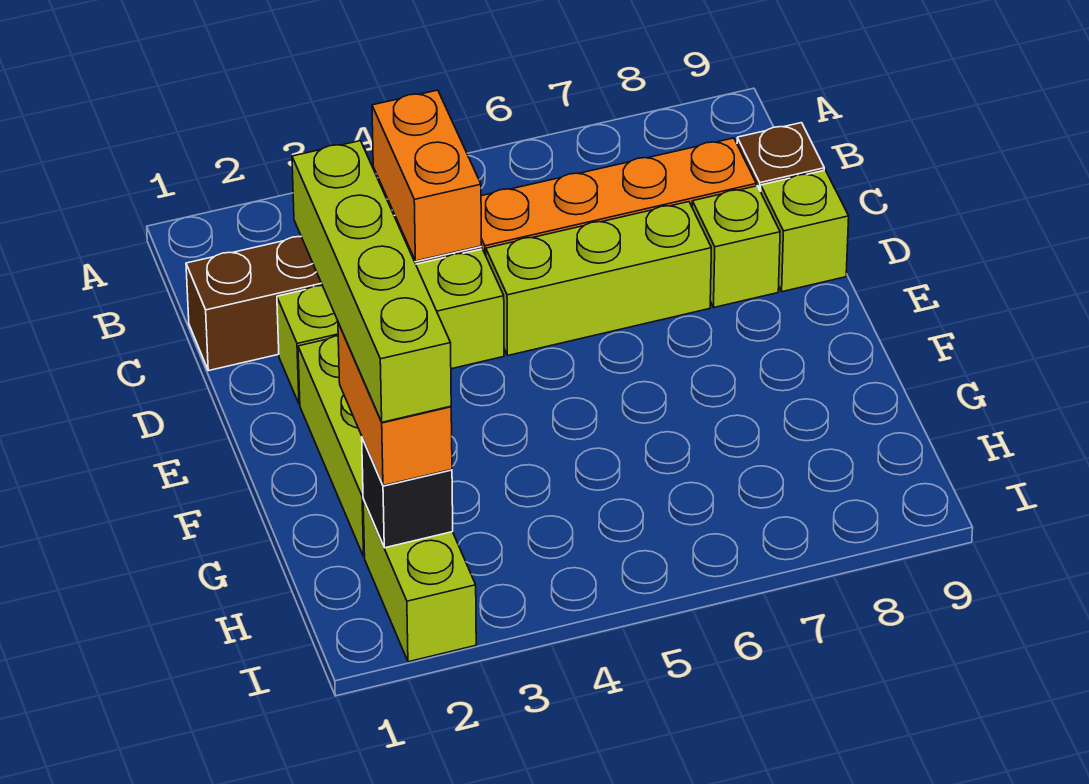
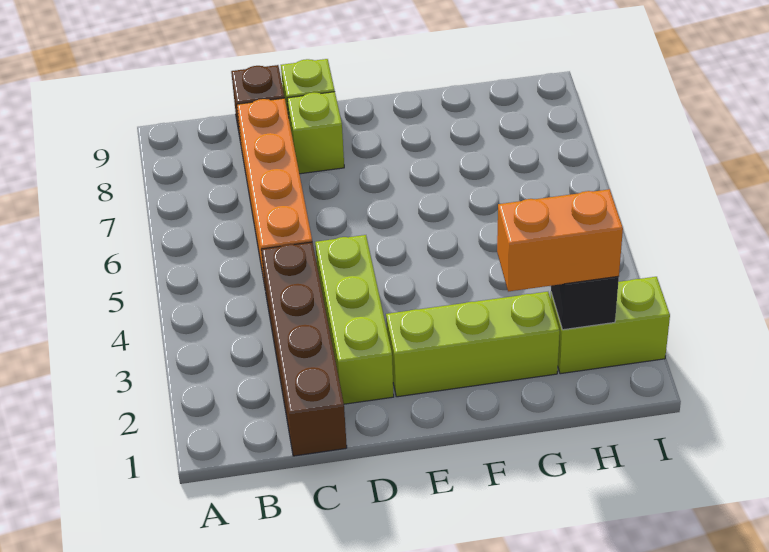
orange 1x2 brick [372,90,482,261] -> none
lime 1x3 brick [486,202,711,355] -> none
lime 1x4 brick [292,141,451,422] -> none

